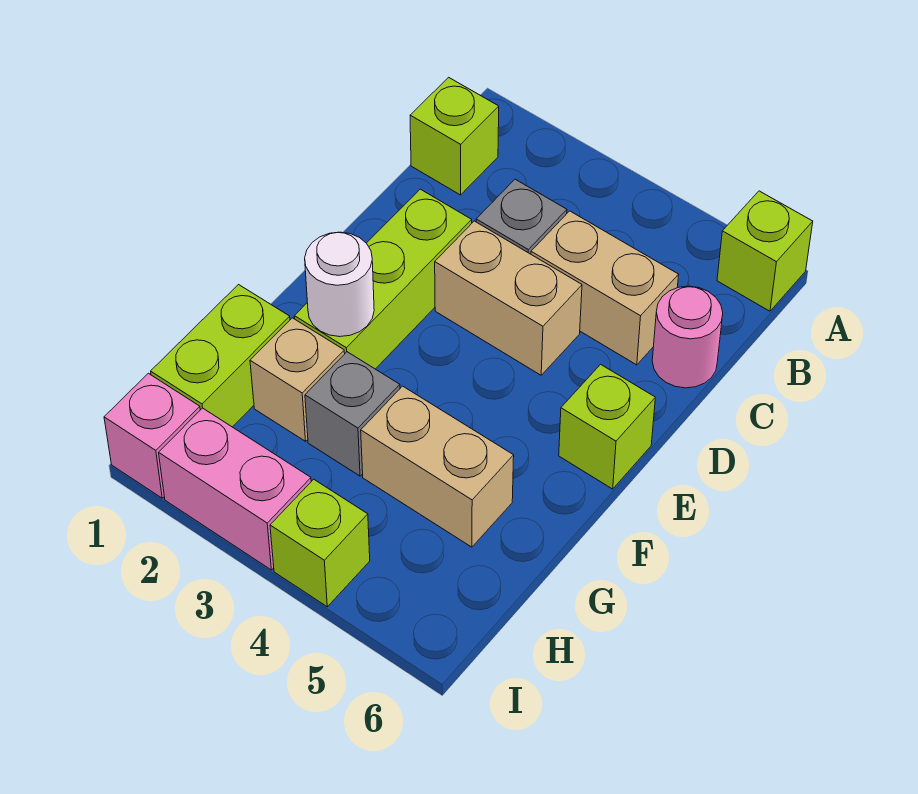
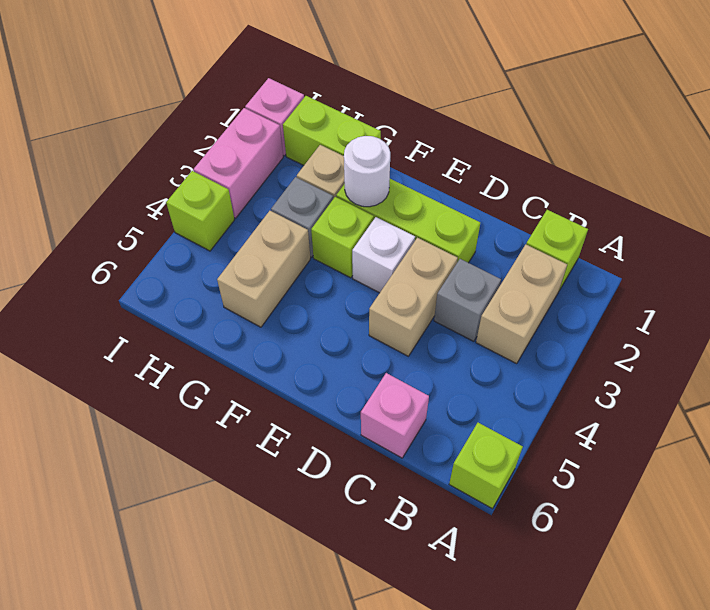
tan 1x2 brick [531,211,679,365] -> tan 1x2 brick moved to [476,245,567,364]
pink 1x1 round brick [652,286,723,388] -> pink 1x1 brick [361,373,429,458]
none -> white 1x1 brick [352,217,415,293]
lime 1x1 brick [559,364,655,489] -> lime 1x1 brick moved to [311,197,374,278]

